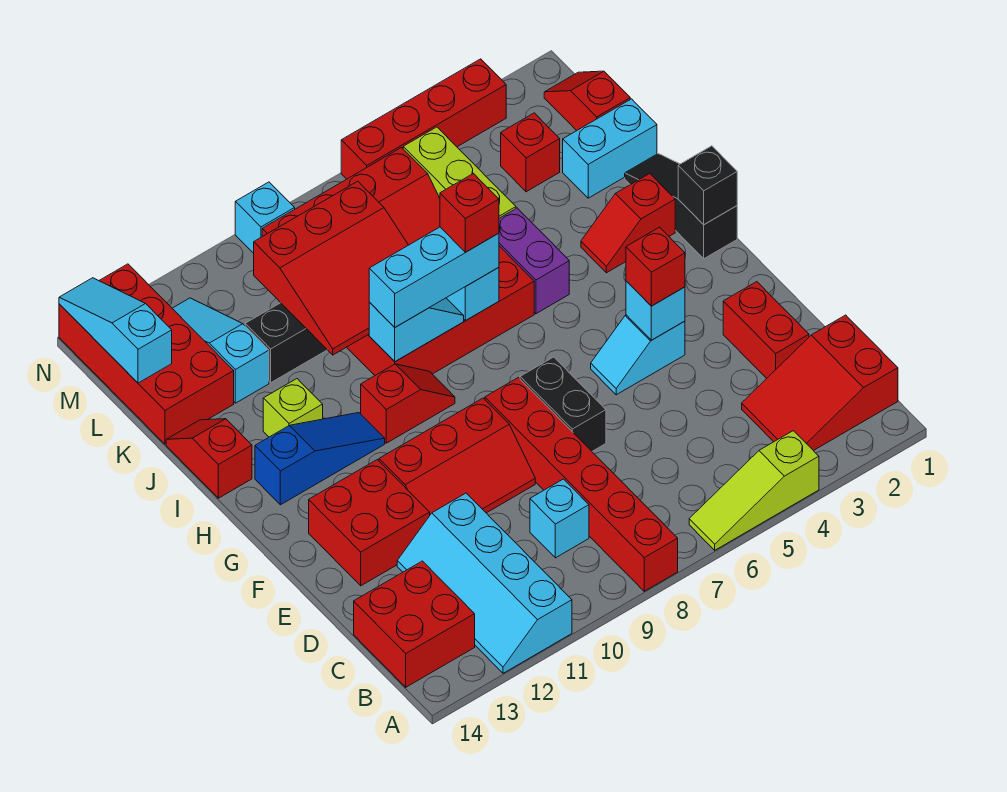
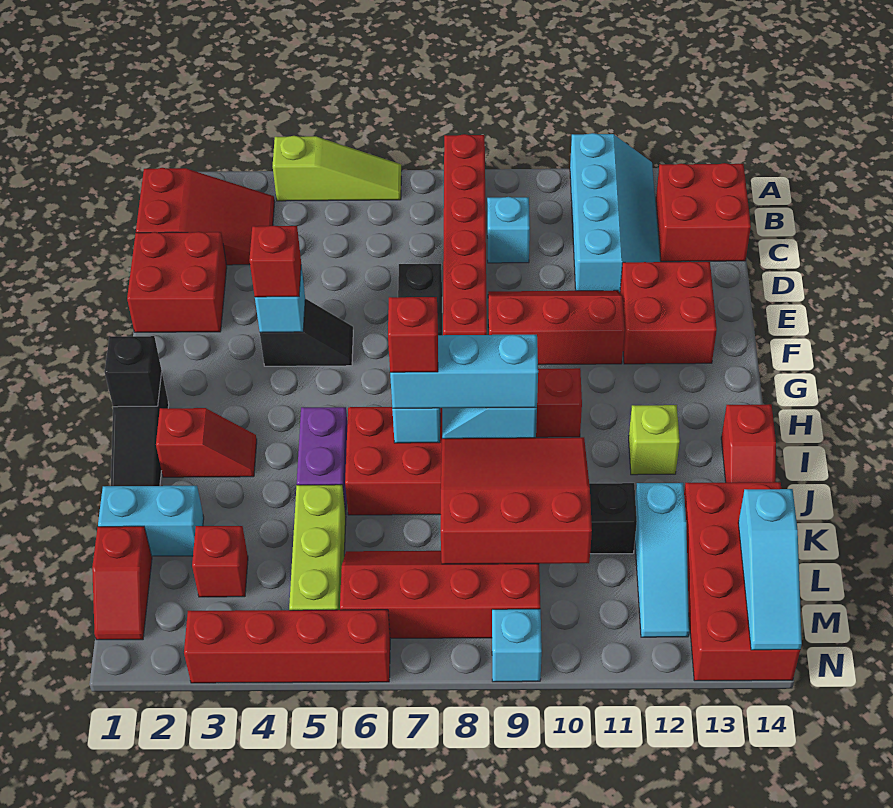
red 1x2 brick [723,282,809,378] -> red 2x2 brick [127,232,227,332]
cyan 1x2 slope [591,315,685,395] -> black 1x2 slope [260,299,353,366]
blue 1x3 slope [255,413,385,505] -> none

